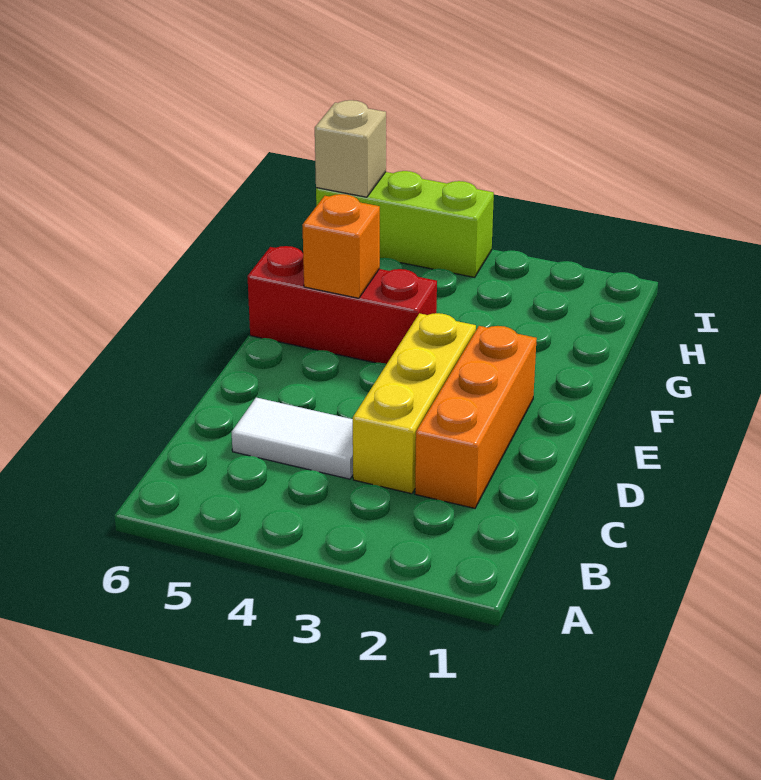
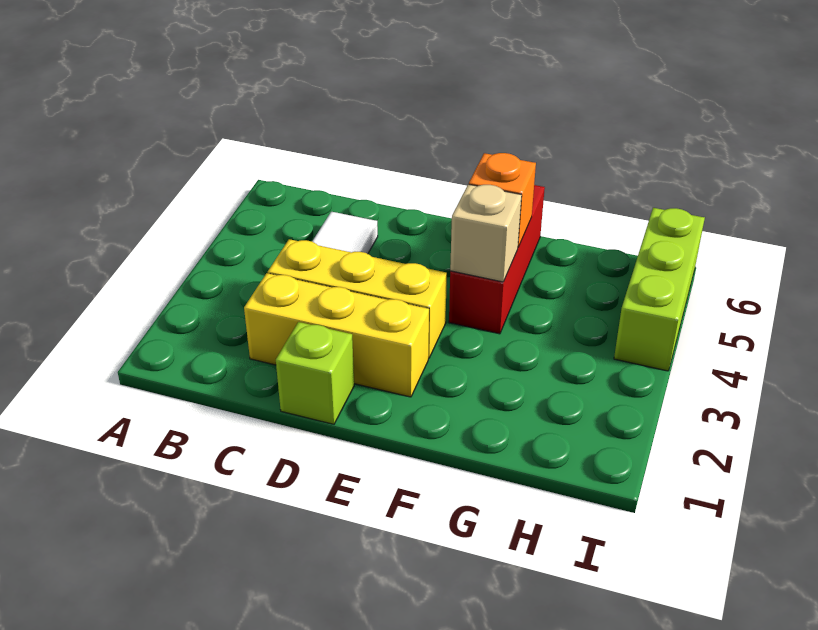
orange 1x3 brick [415,326,537,508] -> yellow 1x3 brick [244,273,429,397]
none -> lime 1x1 brick [276,322,354,424]
tan 1x1 brick [315,100,386,197] -> tan 1x1 brick moved to [450,184,522,282]

